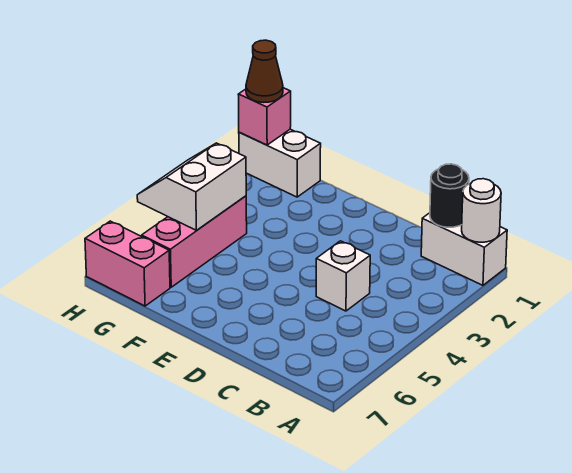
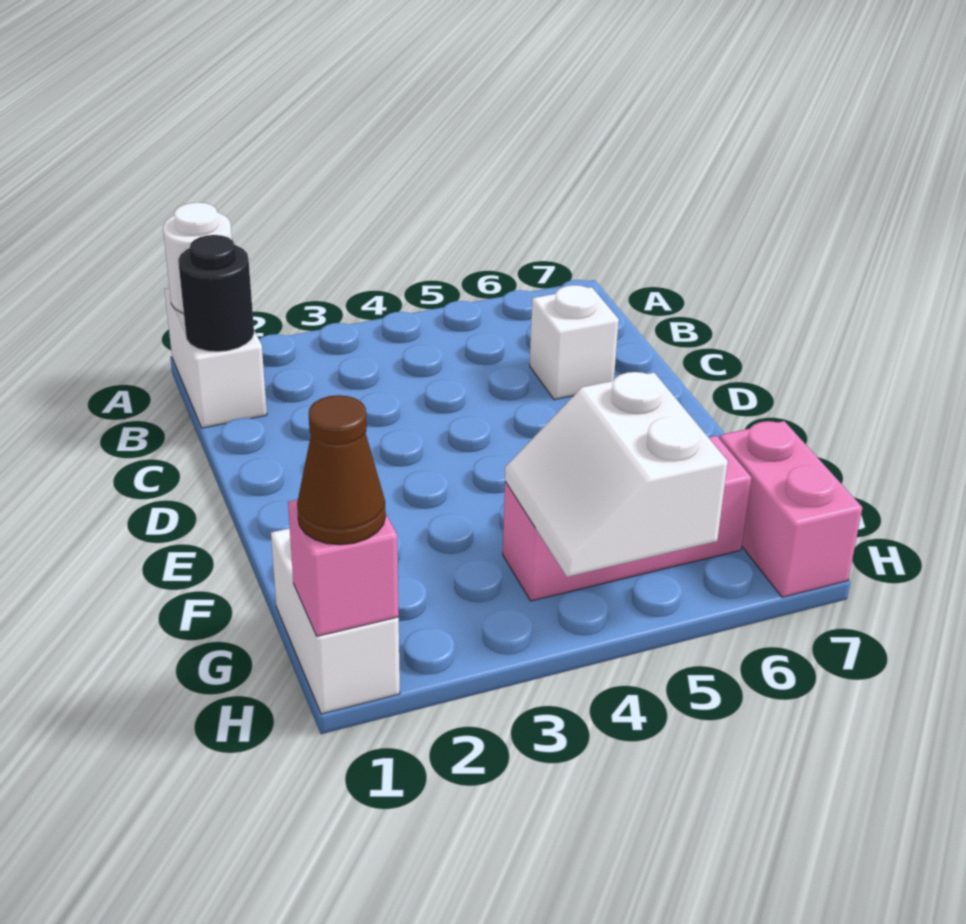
white 1x1 brick [316,241,370,311] -> white 1x1 brick moved to [530,285,619,400]
white 2x2 slope [137,143,246,230] -> white 2x2 slope turned to [505,372,728,577]

